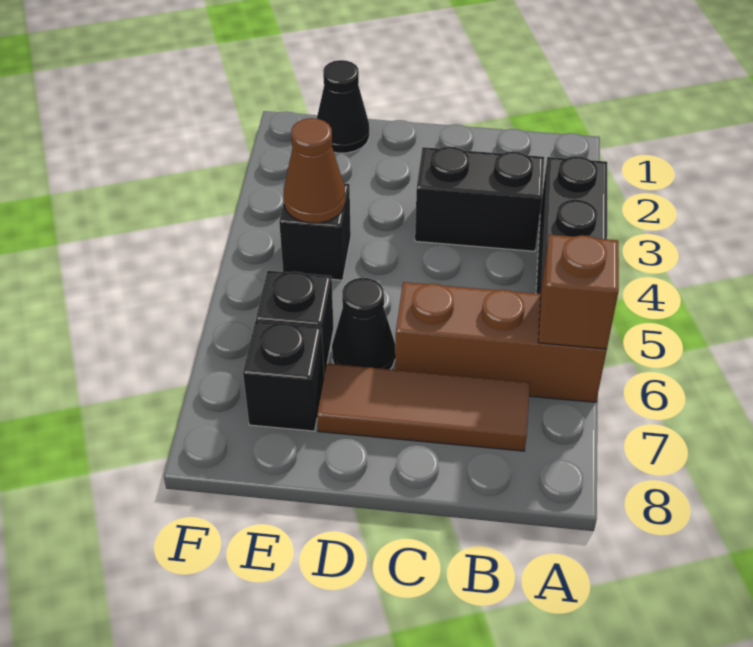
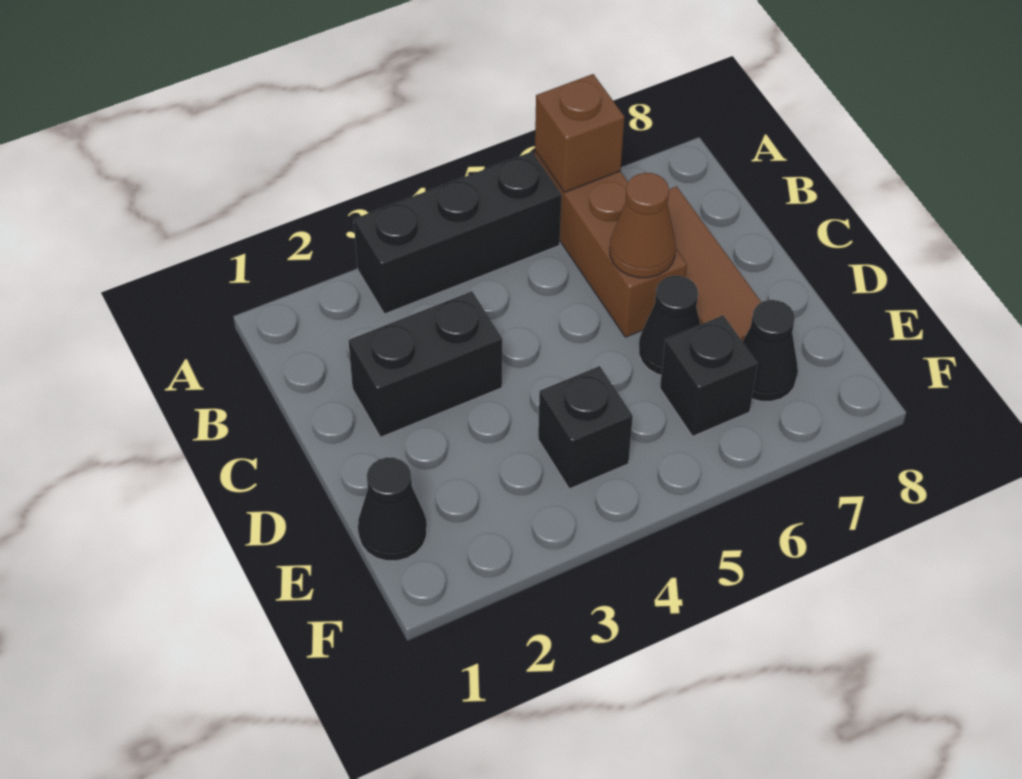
black 1x2 brick [415,147,544,251] -> black 1x2 brick turned to [348,291,502,437]
brown 1x1 cone [284,118,345,223] -> brown 1x1 cone moved to [610,173,676,278]
black 1x1 brick [243,321,324,431] -> black 1x1 cone [743,300,798,401]

